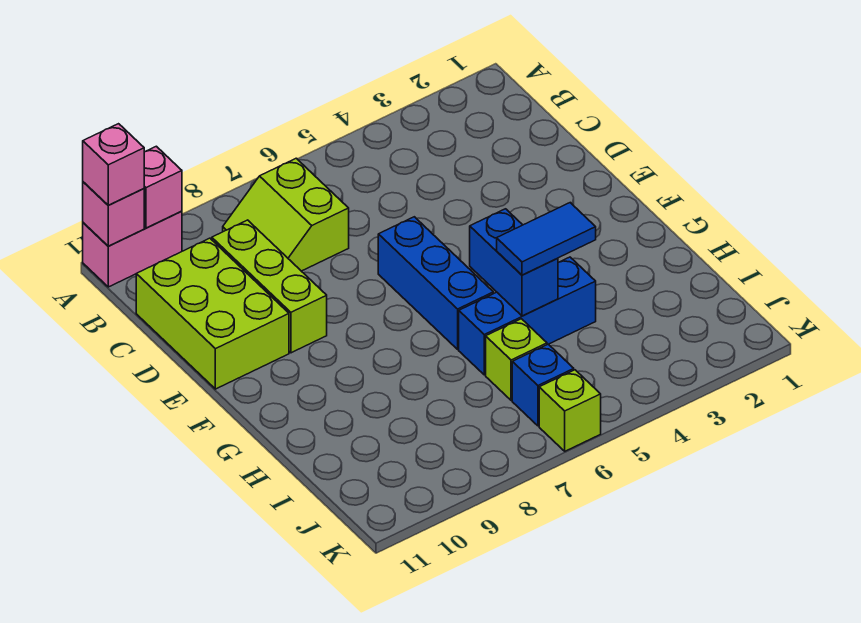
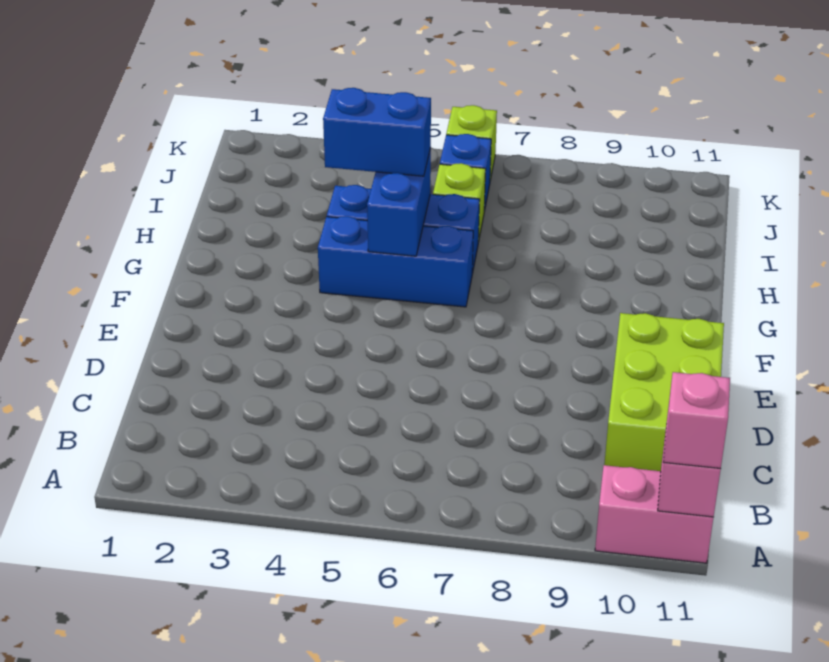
pink 1x1 brick [144,146,182,228] -> none
lime 2x2 slope [223,158,349,271] -> none
lime 1x3 brick [212,220,327,353] -> none
blue 1x3 brick [378,217,493,349] -> blue 1x3 brick turned to [318,216,473,307]
blue 1x2 tile [497,203,596,275] -> blue 1x2 brick [323,88,431,176]

